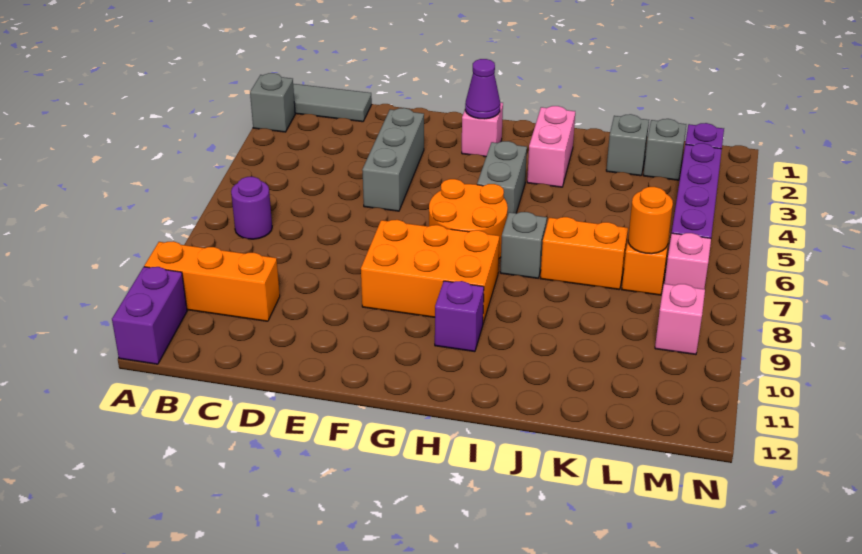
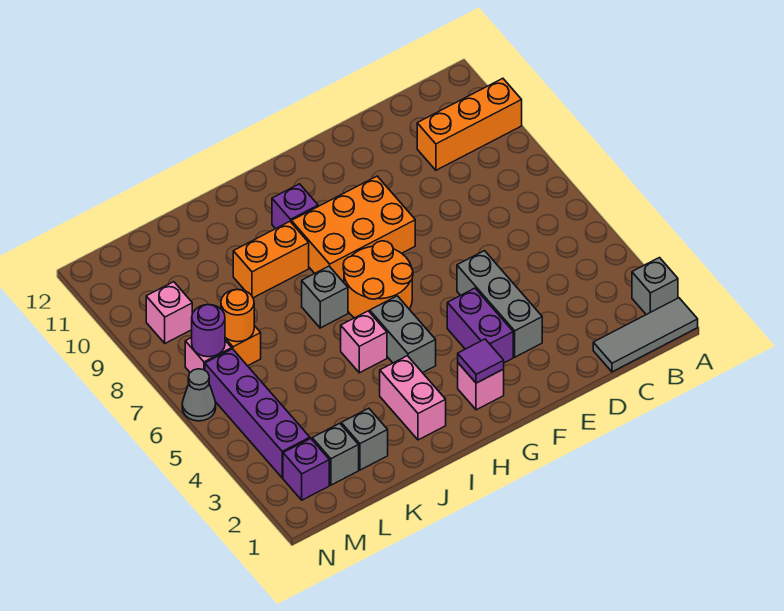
purple 1x2 brick [112,267,187,364] -> purple 1x2 brick moved to [447,288,513,363]
purple 1x1 round brick [231,177,272,239] -> purple 1x1 round brick moved to [192,305,225,357]
purple 1x1 cone [465,59,500,119] -> purple 1x1 tile [458,339,504,383]
none -> pink 1x1 brick [341,311,387,373]
orange 1x2 brick [540,217,628,290] -> orange 1x2 brick moved to [233,222,309,298]
none -> grey 1x1 cone [182,369,216,421]

